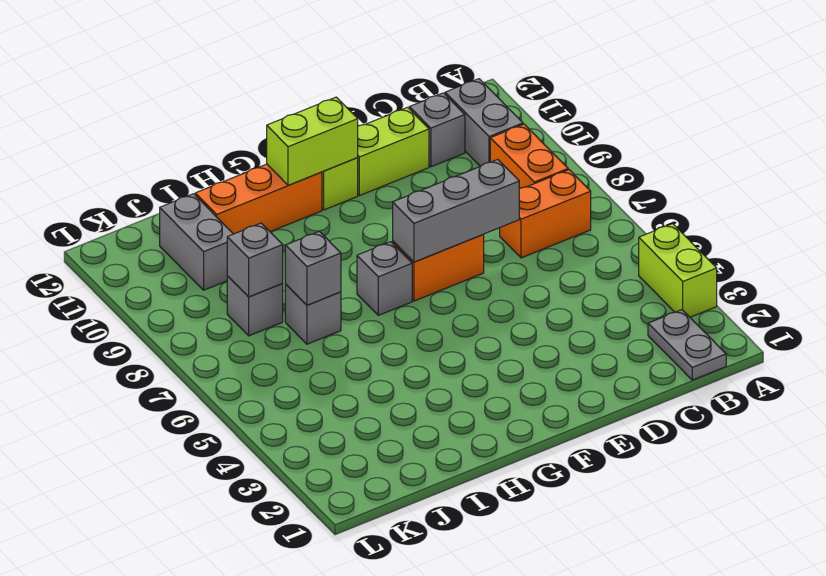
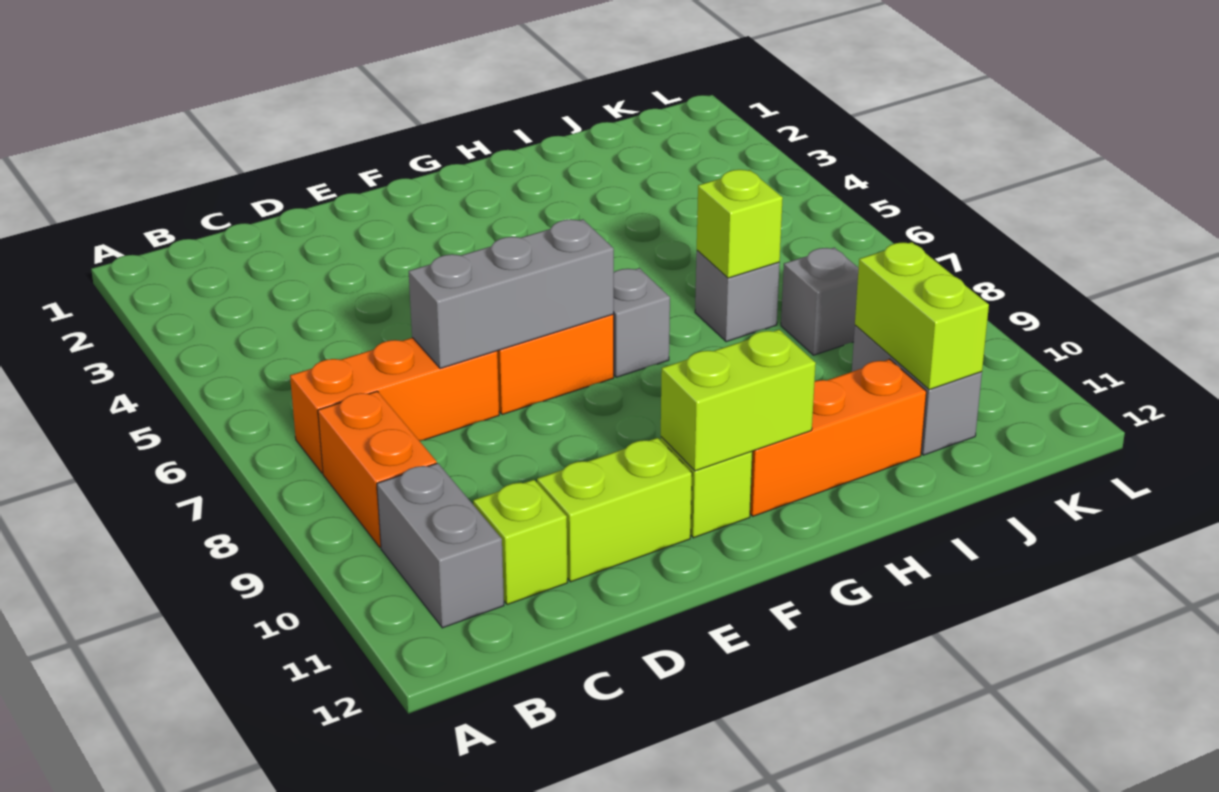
lime 1x2 brick [639,224,717,317] -> lime 1x2 brick moved to [855,242,989,390]
grey 1x2 plate [648,310,726,380] -> none
orange 1x2 brick [500,170,591,258] -> orange 1x3 brick [290,338,499,473]
grey 1x1 brick [409,93,465,167] -> lime 1x1 brick [473,480,568,605]
grey 1x1 brick [285,231,341,305] -> lime 1x1 brick [697,170,783,278]
grey 1x1 brick [227,223,283,297] -> none

